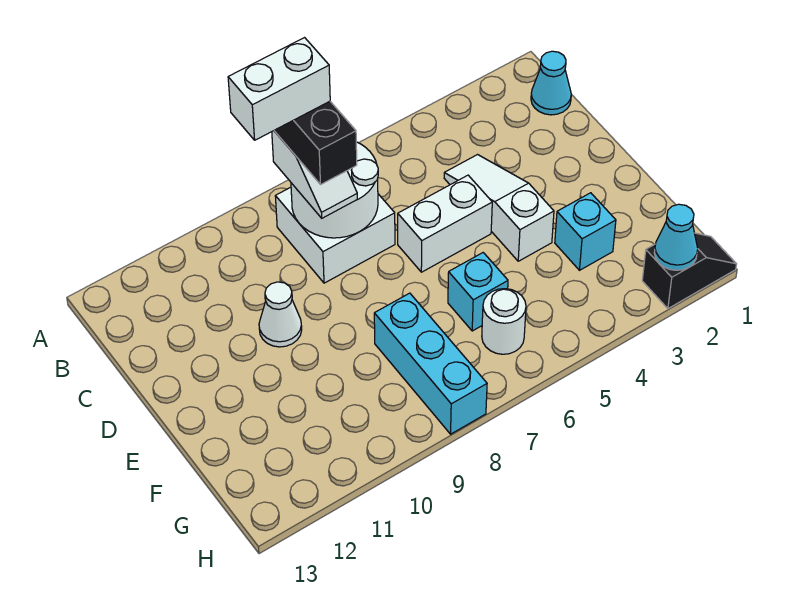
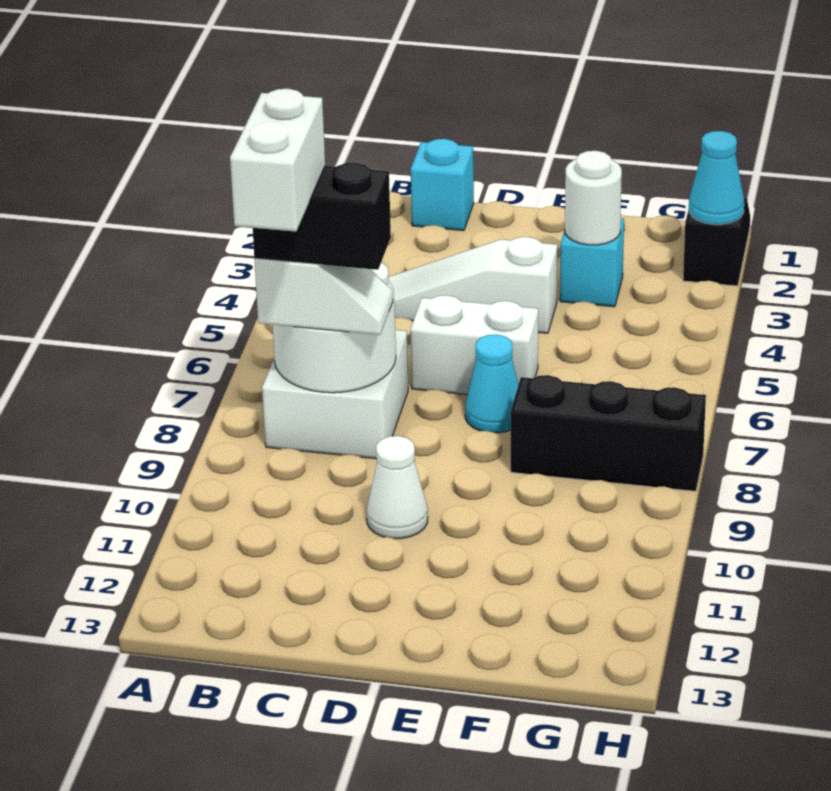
cyan 1x1 cone [531,51,571,115] -> cyan 1x1 cone moved to [465,335,518,433]
white 1x2 brick [398,175,492,272] -> white 1x2 brick turned to [410,295,538,395]
cyan 1x1 brick [448,253,508,331] -> cyan 1x1 brick moved to [411,139,474,231]
cyan 1x3 brick [374,293,487,434] -> black 1x3 brick [511,375,706,491]
white 1x1 round brick [482,289,526,354] -> white 1x1 round brick moved to [565,151,622,245]

